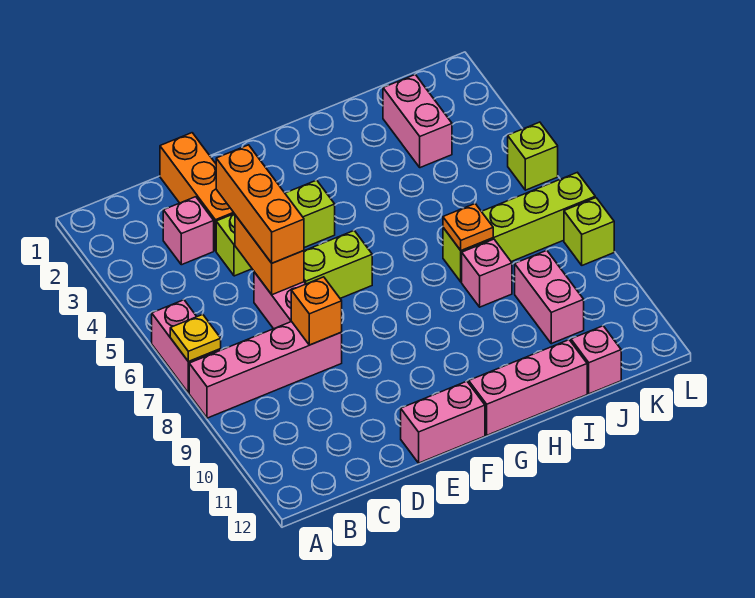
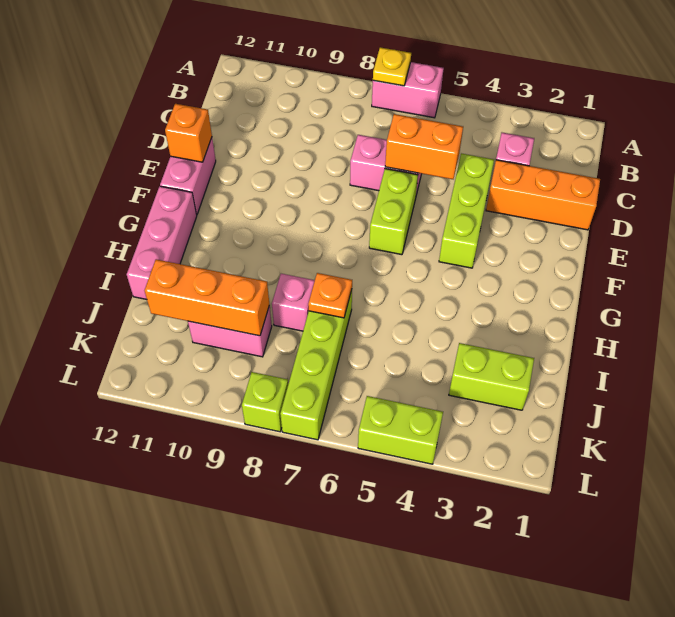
pink 1x4 brick [189,322,342,418] -> none
orange 1x3 brick [216,145,304,263] -> orange 1x3 brick moved to [145,259,269,336]
orange 1x1 brick [291,277,342,345] -> orange 1x1 brick moved to [165,104,212,162]
pink 1x2 brick [383,75,452,168] -> lime 1x2 brick [449,343,534,410]
pink 1x1 brick [571,326,621,394] -> none
lime 1x1 brick [508,122,558,190] -> lime 1x2 brick [358,396,443,464]

